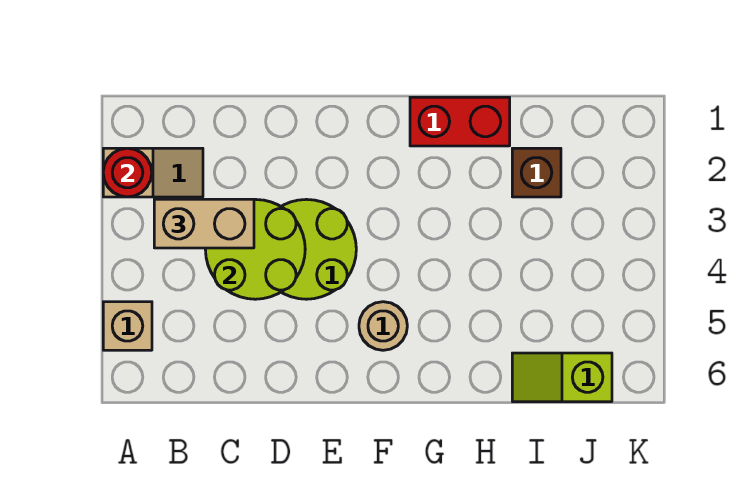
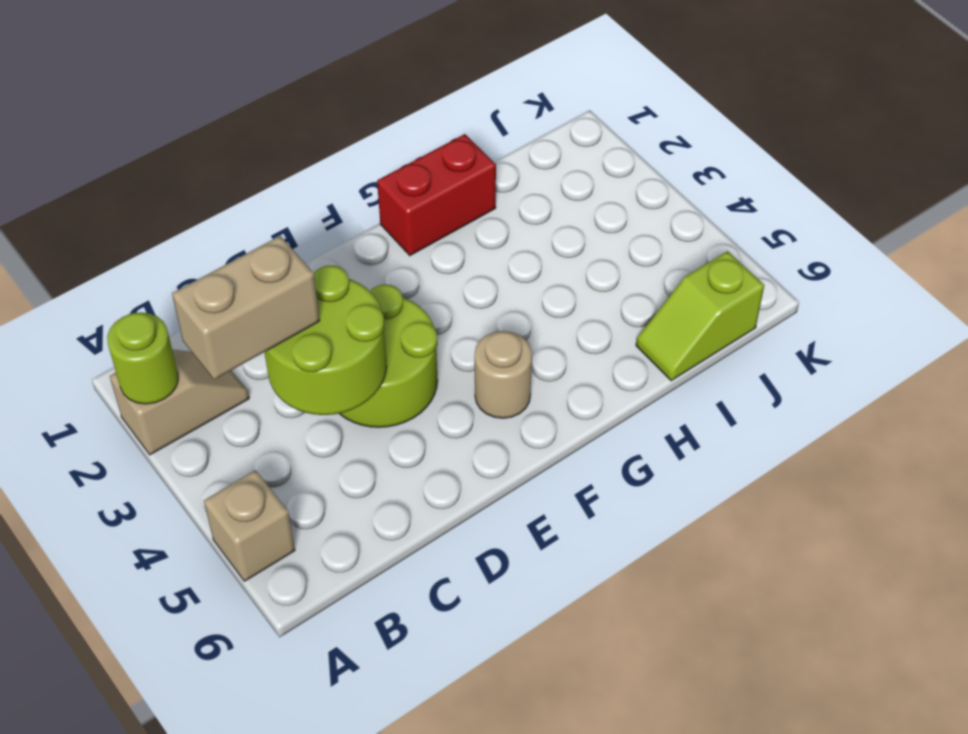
red 1x1 round brick [103,148,152,197] -> lime 1x1 round brick [107,312,178,404]
brown 1x1 brick [512,148,561,197] -> none

